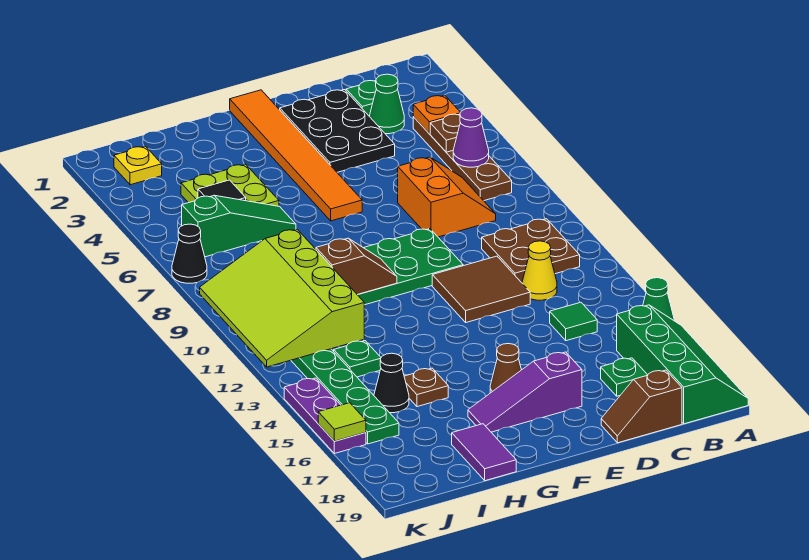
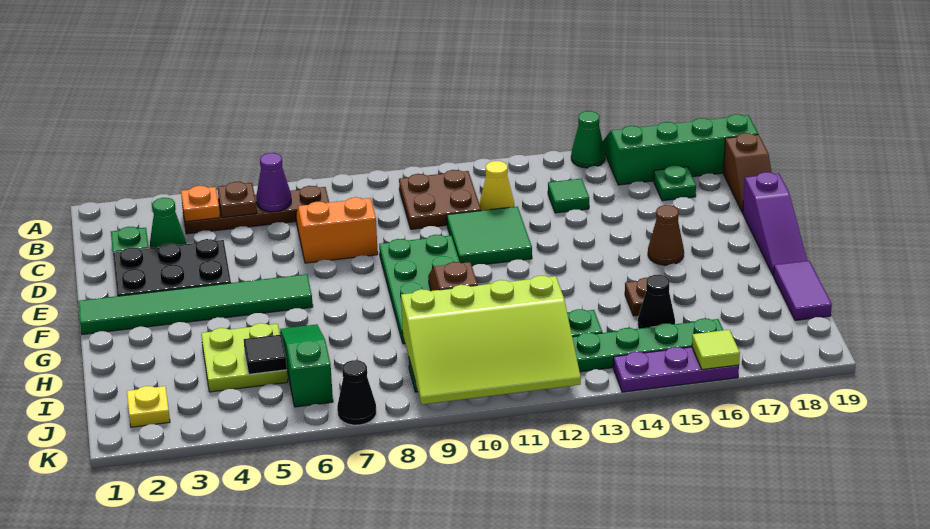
brown 2x2 tile [432,256,530,322] -> green 2x2 tile [447,207,532,266]
purple 1x3 slope [468,352,582,432] -> purple 1x3 slope moved to [742,172,807,276]
orange 1x6 tile [230,90,362,221] -> green 1x6 tile [78,274,313,334]
purple 1x2 tile [452,424,516,481] -> purple 1x2 tile turned to [774,261,832,320]

